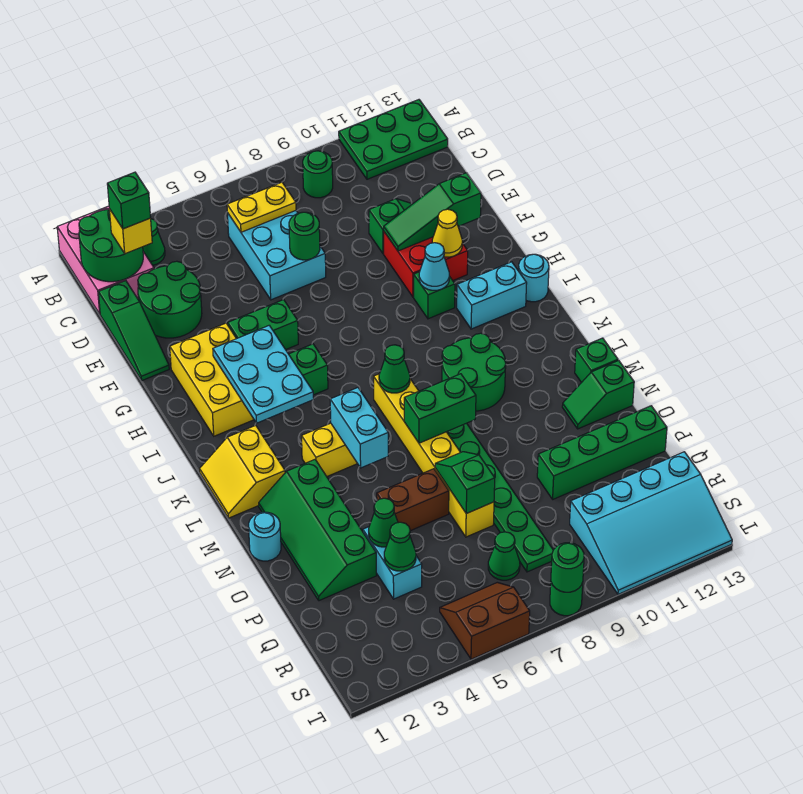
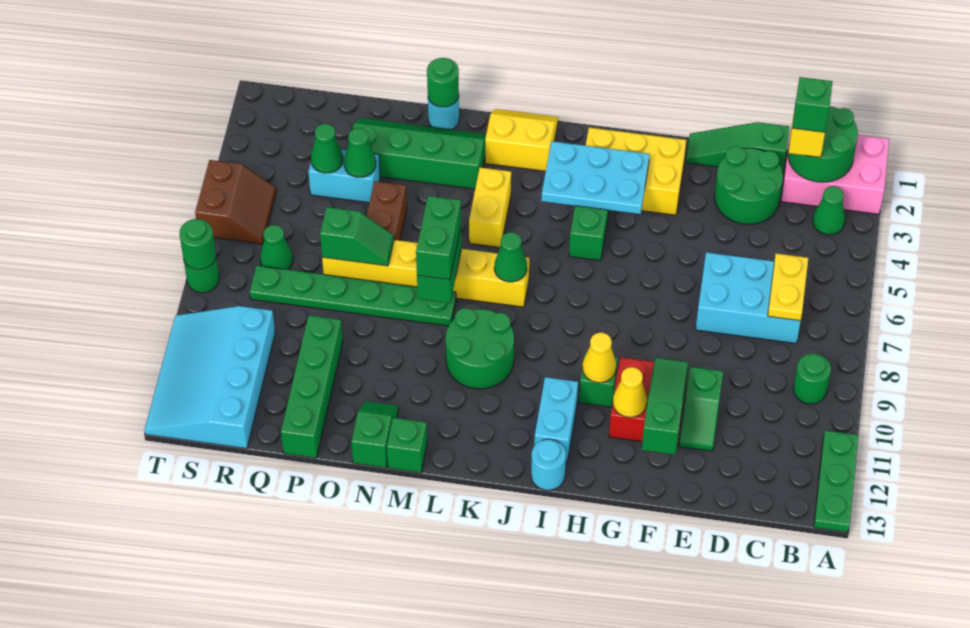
green 2x3 plate [339,100,448,179] -> green 1x3 plate [814,430,859,532]
green 1x1 round brick [289,212,320,260] -> green 1x1 round brick moved to [427,58,459,107]
green 1x2 brick [228,300,298,350] -> green 1x2 brick moved to [416,196,461,280]
cyan 1x1 cone [419,243,449,290] -> yellow 1x1 cone [583,333,616,383]
cyan 1x2 brick [330,388,388,468] -> none

